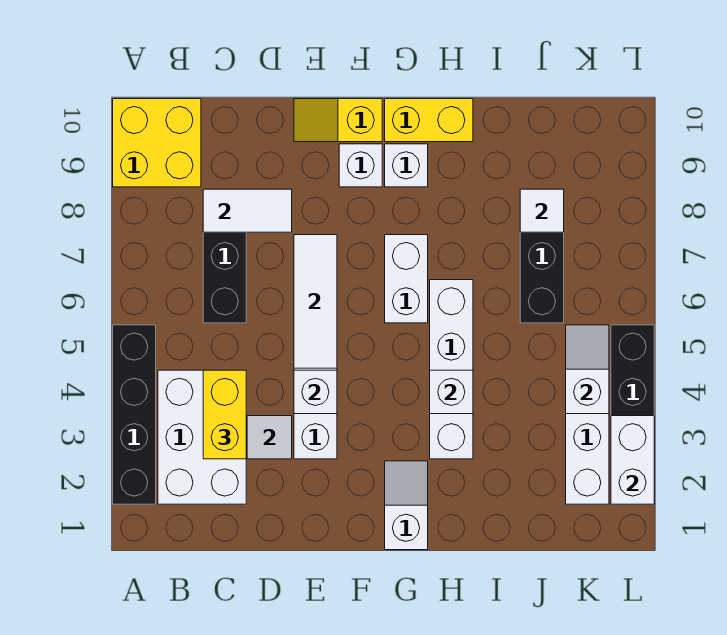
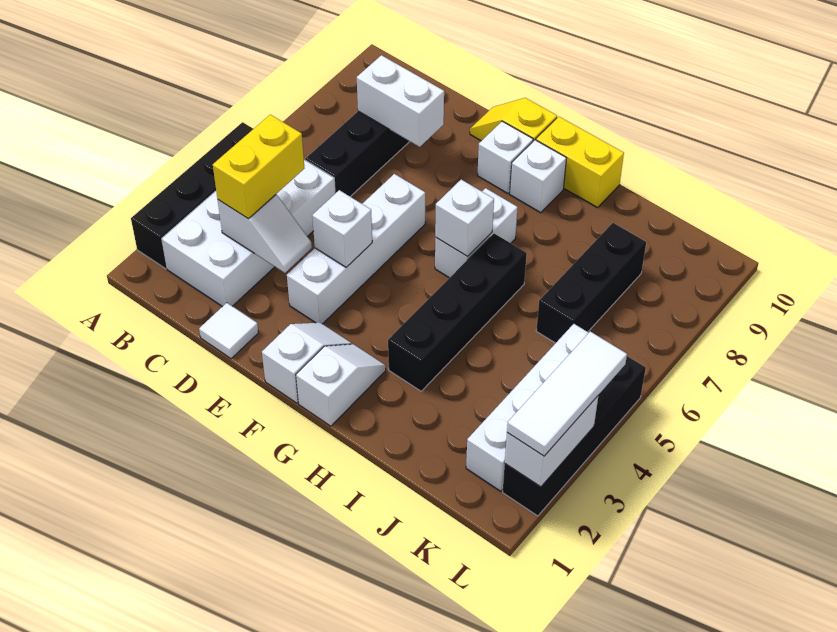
yellow 2x2 brick [113,99,201,187] -> none
white 2x3 brick [158,370,246,504] -> white 2x4 brick [162,160,335,307]
white 1x2 tile [203,189,292,232] -> white 1x2 brick [357,55,444,147]
white 1x3 tile [294,235,337,368] -> white 1x3 tile moved to [507,331,627,456]
white 1x4 brick [430,280,473,459] -> black 1x4 brick [388,234,527,391]
white 1x1 brick [430,370,473,414] -> white 1x1 brick moved to [435,180,494,257]
white 1x1 tile [520,189,564,232] -> white 1x1 tile moved to [199,303,259,359]
white 1x2 slope [566,325,609,414] -> white 1x2 slope moved to [262,323,352,403]

